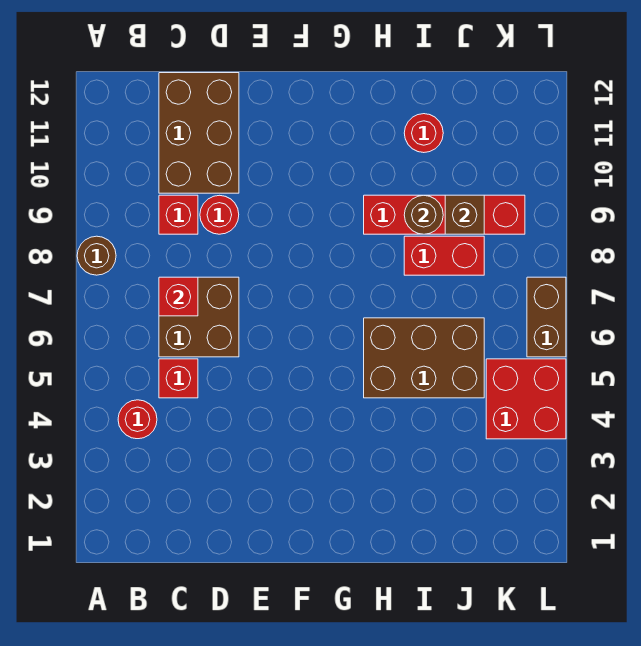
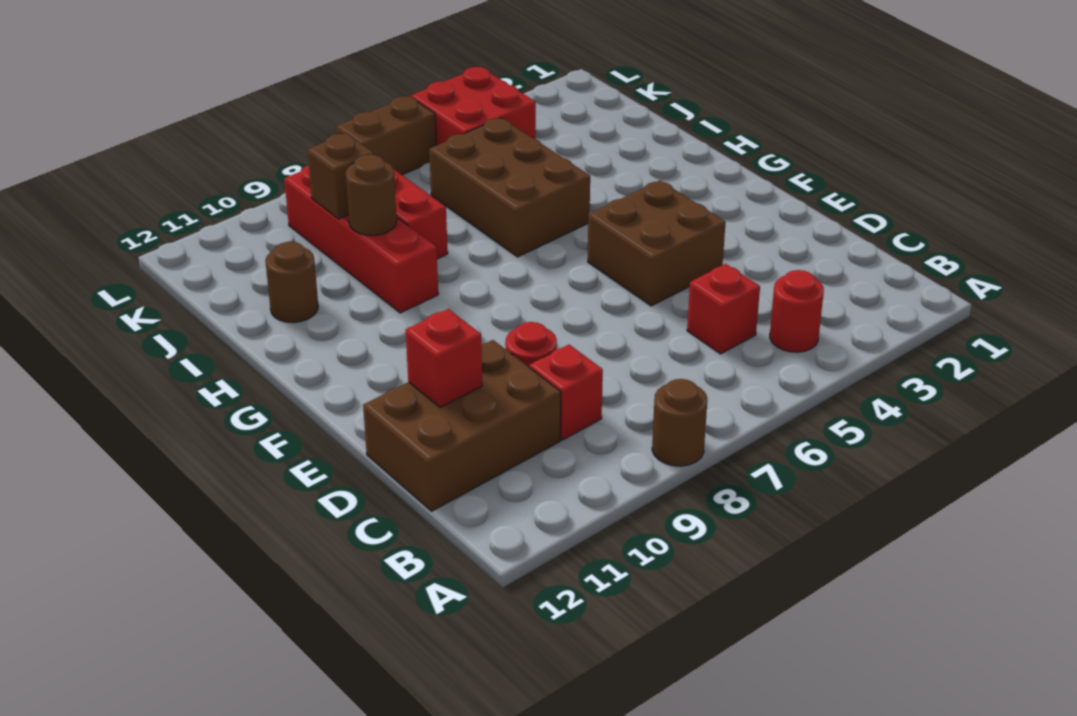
brown 2x2 brick [159,277,239,357] -> brown 2x2 brick moved to [588,180,726,306]
red 1x1 brick [159,277,198,316] -> red 1x1 brick moved to [406,309,482,407]
red 1x1 round brick [404,114,443,153] -> brown 1x1 round brick [265,242,318,323]

